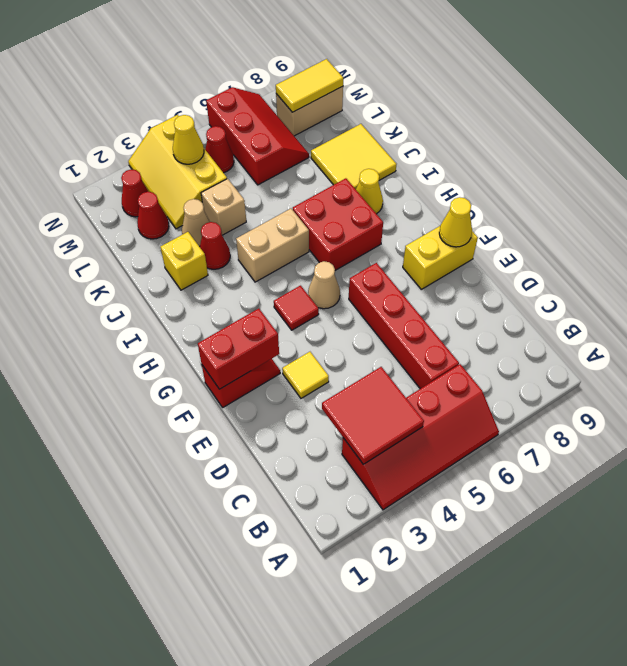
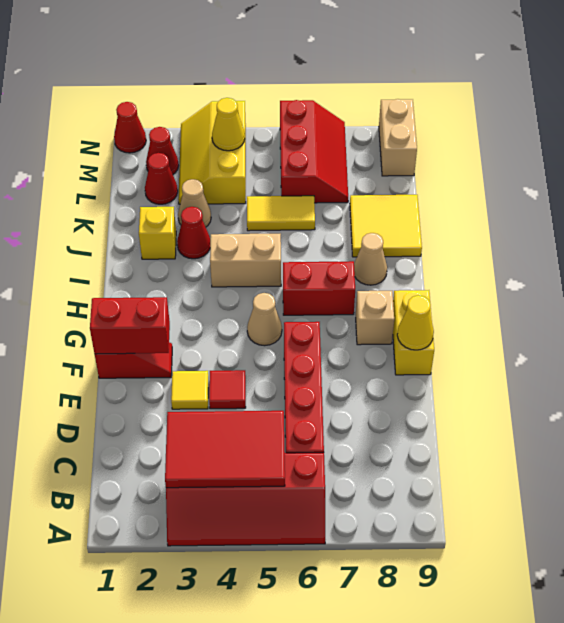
red 2x2 tile [322,367,424,464] -> red 2x3 tile [165,411,285,488]
yellow 1x2 brick [403,226,478,289] -> yellow 1x2 brick turned to [393,290,434,375]
red 1x1 tile [274,286,319,330] -> red 1x1 tile moved to [209,370,246,409]
red 2x2 brick [293,178,383,270] -> red 1x2 brick [283,261,355,315]
yellow 1x1 cone [356,169,383,214] -> tan 1x1 cone [354,233,387,285]
tan 1x1 brick [201,179,246,235] -> tan 1x1 brick moved to [356,291,394,345]
red 1x1 cone [205,126,234,173] -> red 1x1 cone moved to [114,102,146,153]
tan 1x2 brick [276,86,343,136] -> tan 1x2 brick turned to [379,99,417,176]
yellow 1x2 tile [276,59,343,112] -> yellow 1x2 tile moved to [247,196,315,231]

